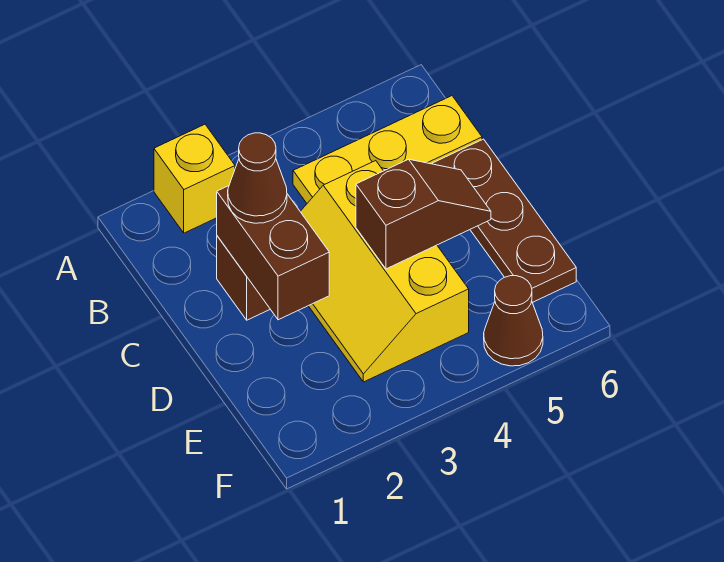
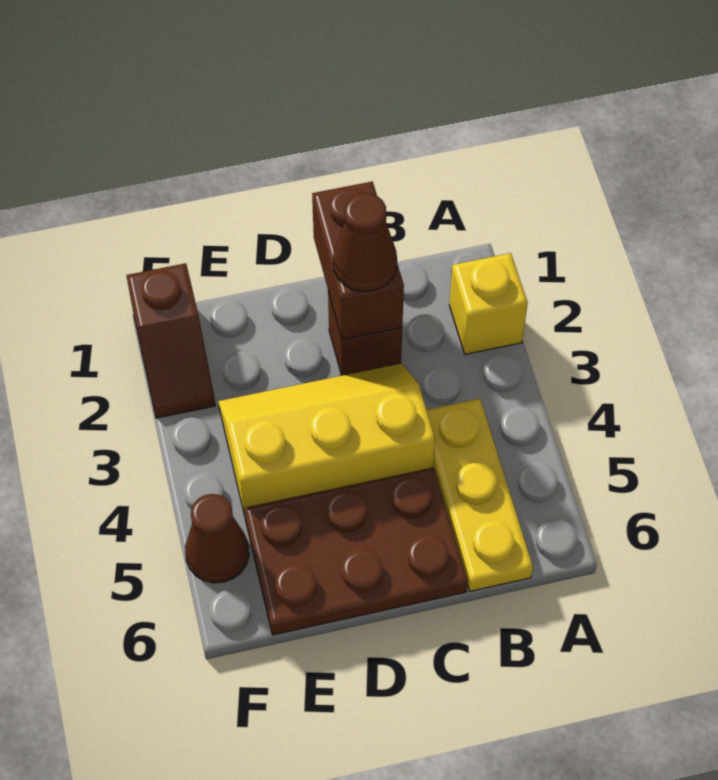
brown 1x2 brick [217,186,329,320] -> brown 1x2 brick turned to [312,182,404,340]
brown 1x3 plate [432,139,576,303] -> brown 2x3 plate [244,467,468,635]
brown 1x2 slope [356,159,491,269] -> brown 1x2 slope moved to [126,263,216,418]

